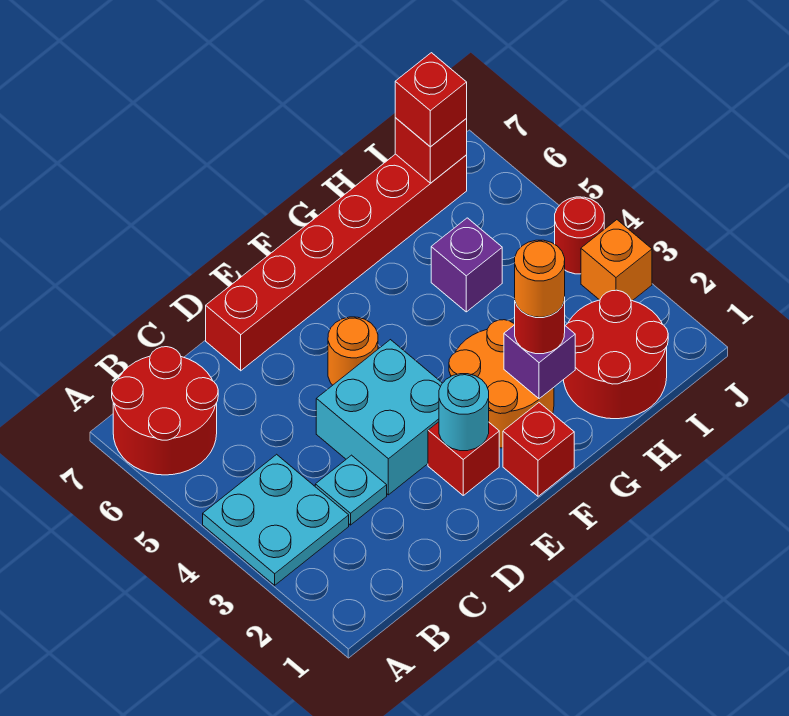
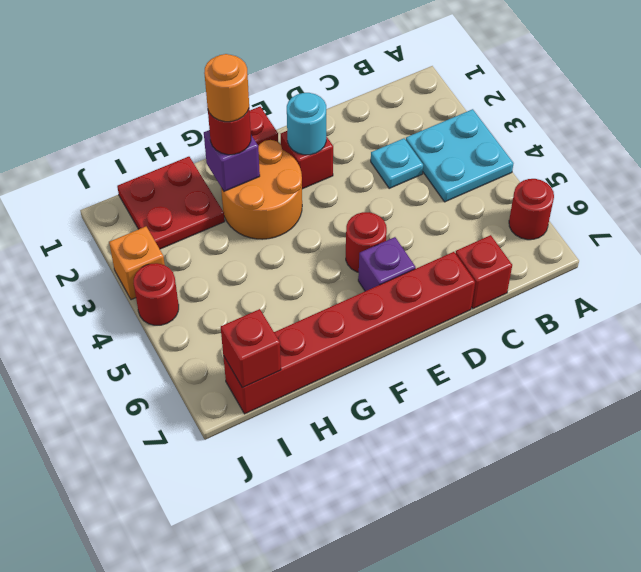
red 2x2 round brick [112,347,218,475] -> red 1x1 round brick [509,179,554,240]
cyan 2x2 brick [316,340,442,495] -> none
orange 1x1 round brick [328,317,378,385] -> red 1x1 round brick [346,212,387,272]
red 2x2 round brick [564,290,668,419] -> red 2x2 plate [117,157,225,249]
purple 1x1 brick [431,218,502,312] -> purple 1x1 brick moved to [358,237,416,291]
red 1x1 brick [395,53,467,147] -> red 1x1 brick moved to [455,235,512,309]

